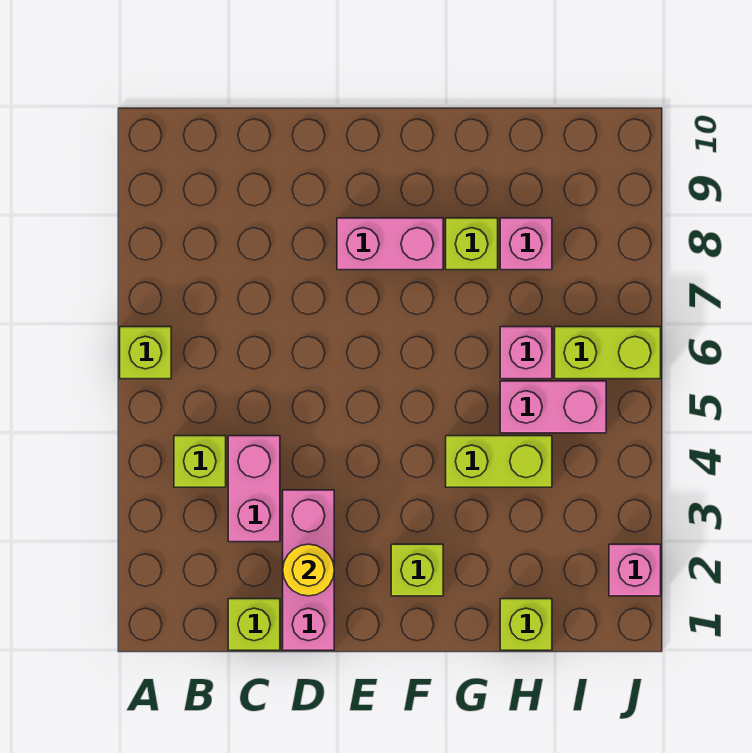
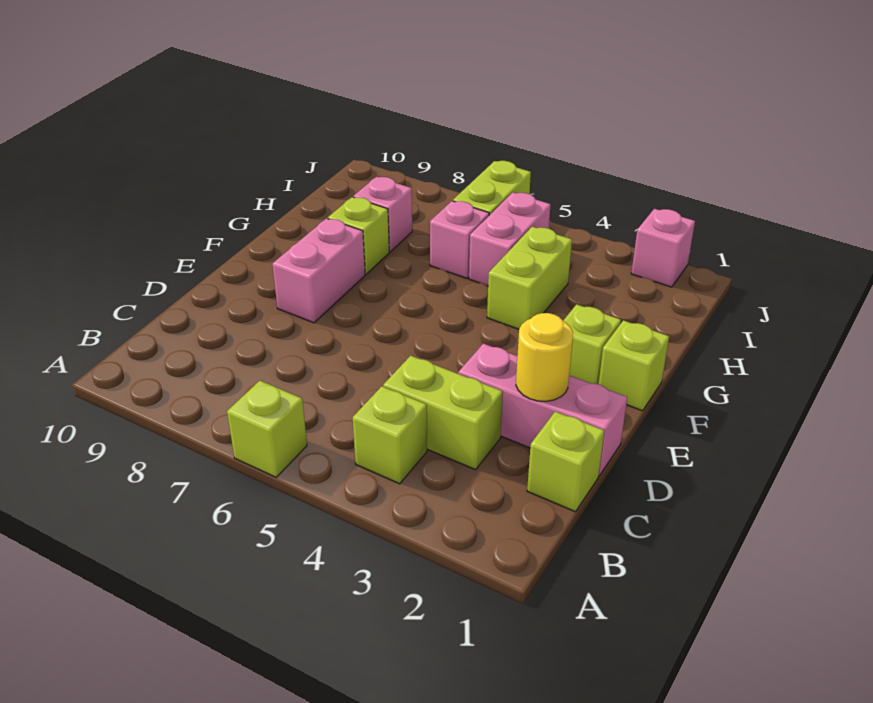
pink 1x2 brick [228,436,280,542] -> lime 1x2 brick [383,356,503,470]
lime 1x1 brick [500,599,552,650] -> lime 1x1 brick moved to [599,320,669,411]

